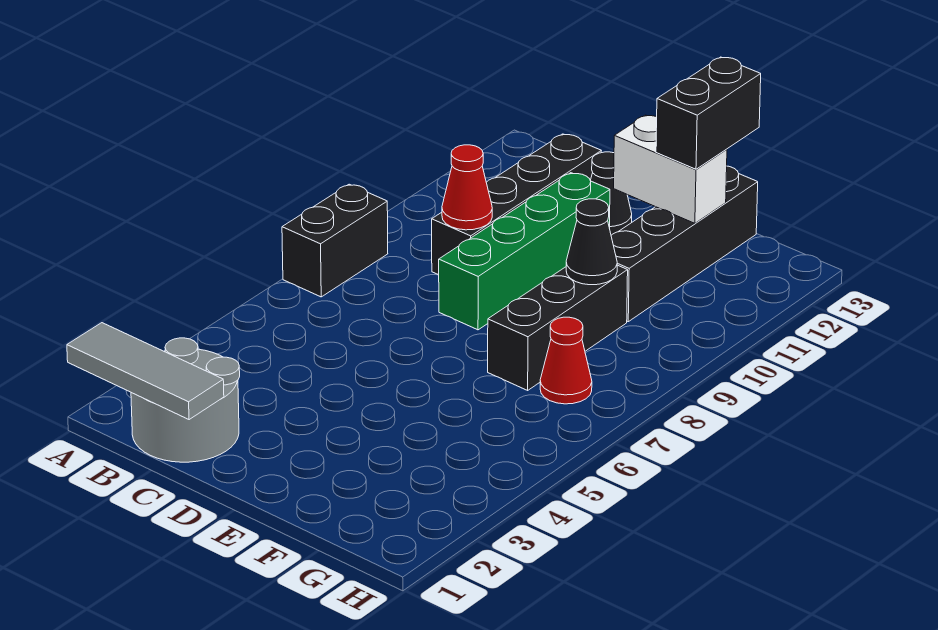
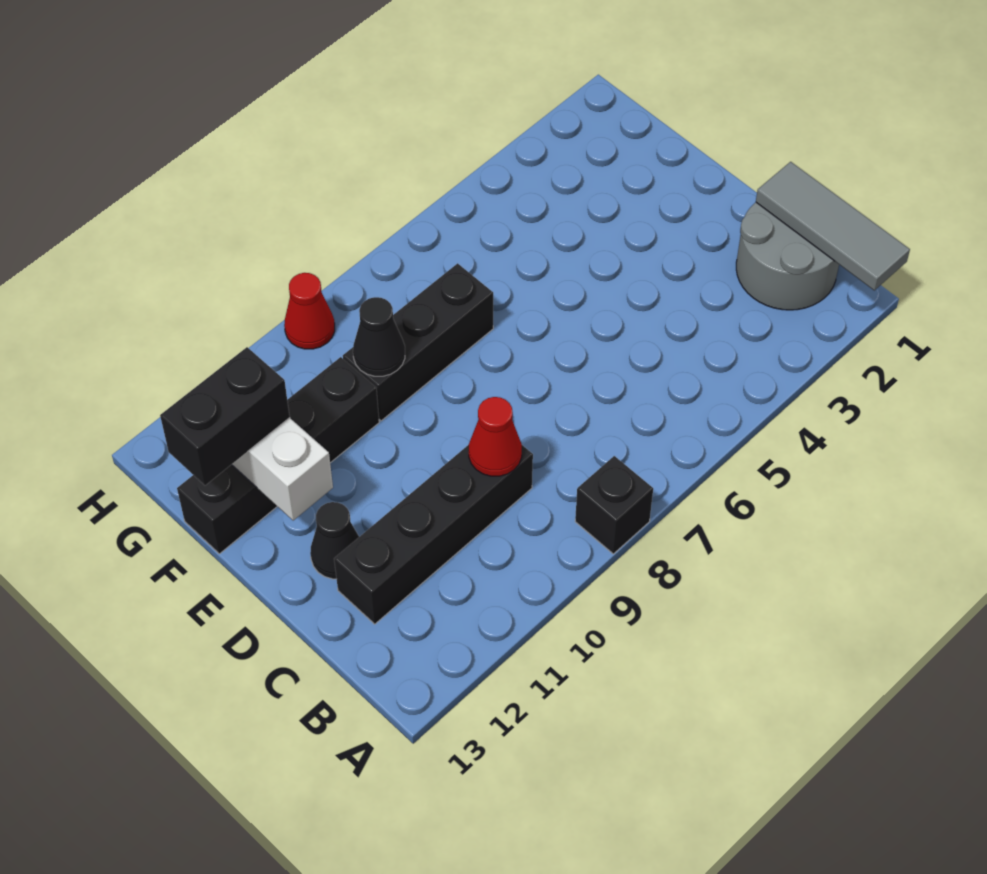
black 1x2 brick [282,184,388,297] -> black 1x1 brick [575,456,653,554]
green 1x4 brick [439,173,610,330] -> none
red 1x1 cone [540,317,592,404] -> red 1x1 cone moved to [284,273,335,349]

